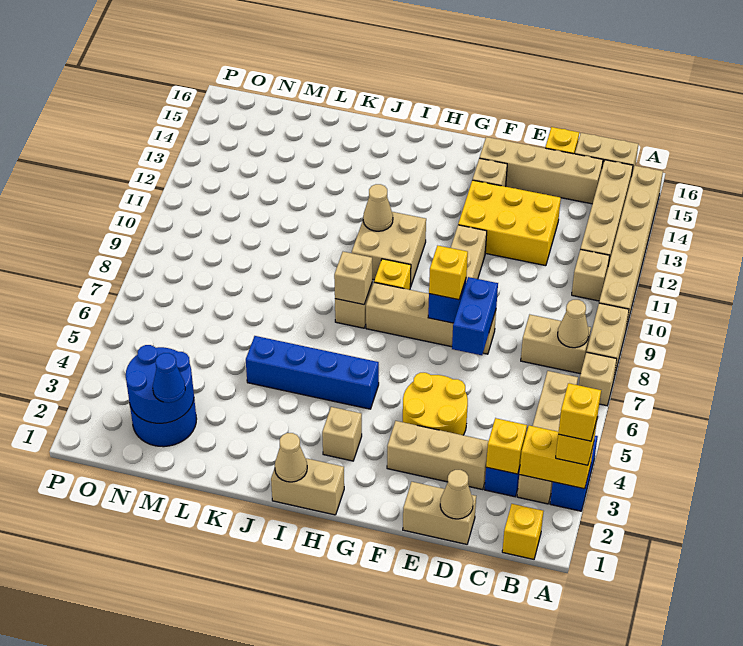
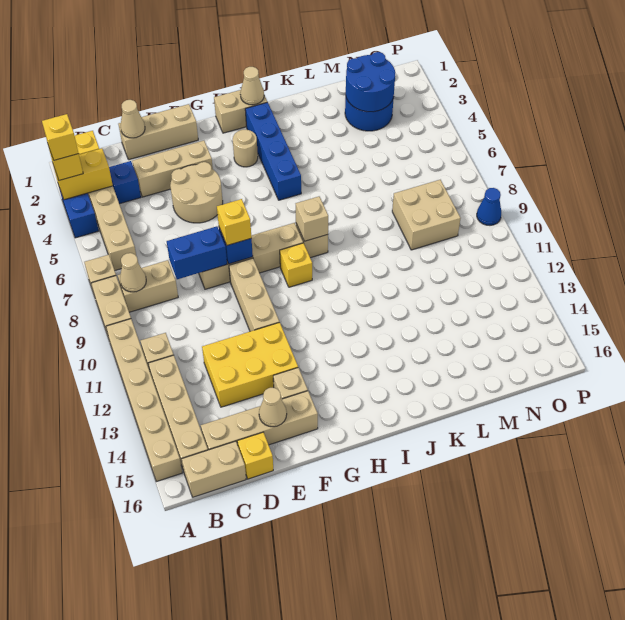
yellow 1x1 brick [486,418,527,474] -> none
tan 1x2 brick [403,482,476,544] -> tan 1x3 brick [119,104,198,160]
yellow 2x2 round brick [403,373,468,435] -> tan 2x2 round brick [170,162,223,223]
blue 1x2 brick [452,277,498,355] -> blue 1x2 brick turned to [167,226,227,279]
tan 1x1 brick [322,407,362,461] -> tan 1x1 round brick [233,130,258,167]
blue 1x4 brick [246,336,379,409] -> blue 1x4 brick turned to [245,102,301,200]
tan 2x2 brick [352,212,426,287] -> tan 2x2 brick moved to [392,180,461,250]
tan 1x1 cone [363,184,393,231] -> tan 1x1 cone moved to [259,388,287,427]
blue 1x1 cone [153,353,185,403] -> blue 1x1 cone moved to [477,188,501,225]

